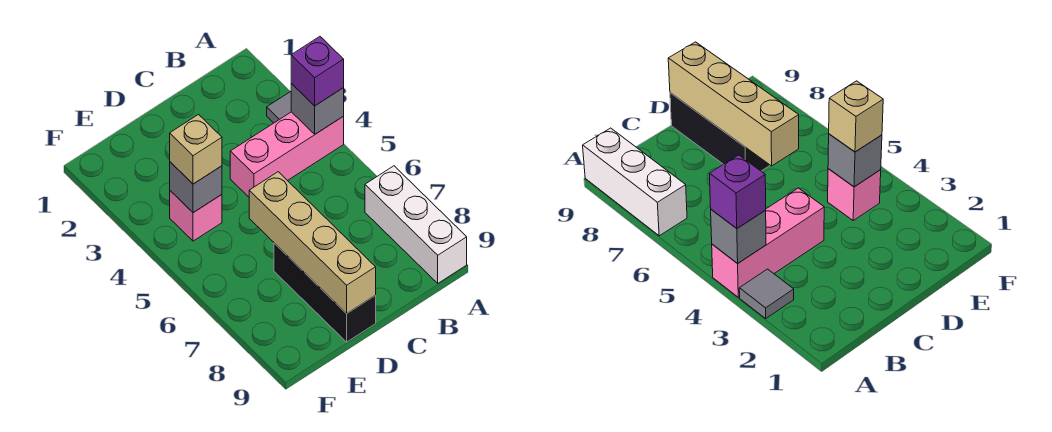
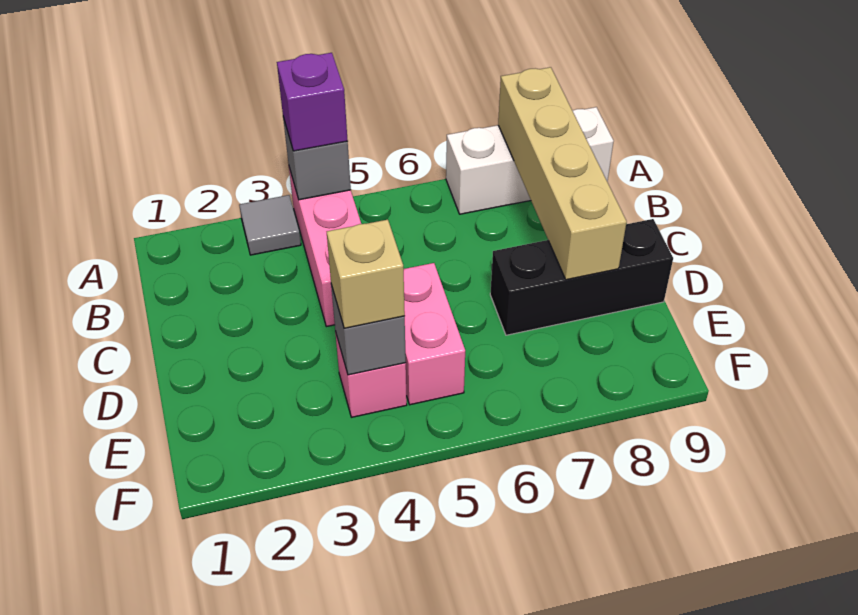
none -> pink 1x2 brick [404,263,465,405]
tan 1x4 brick [249,172,376,314] -> tan 1x4 brick turned to [498,67,627,280]

